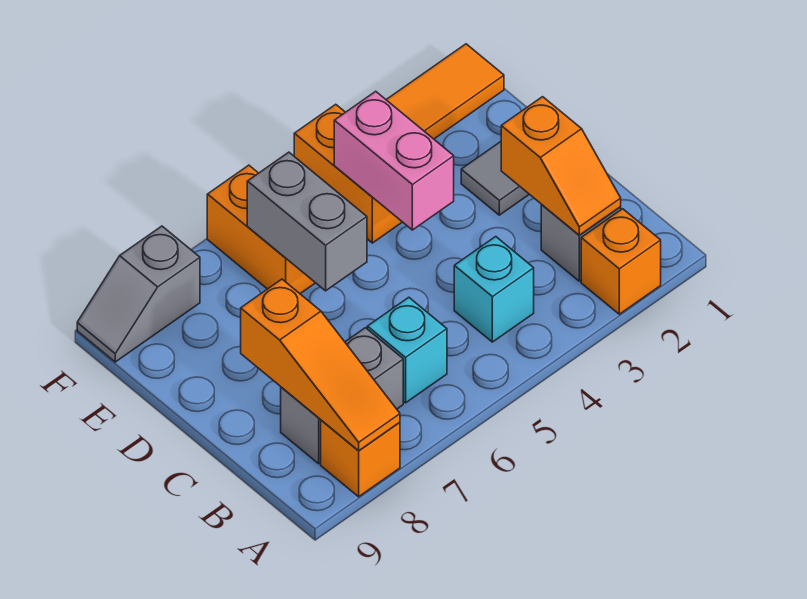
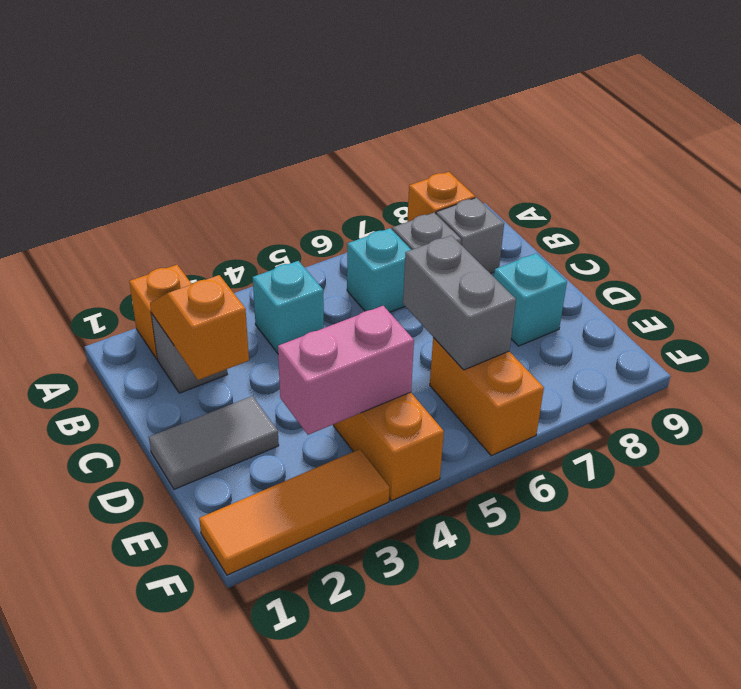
orange 1x3 slope [241,279,400,451] -> none
pink 1x2 brick [334,91,454,230] -> pink 1x2 brick turned to [278,306,414,435]
none -> cyan 1x1 brick [494,253,567,346]
grey 1x2 slope [77,226,200,362] -> none

